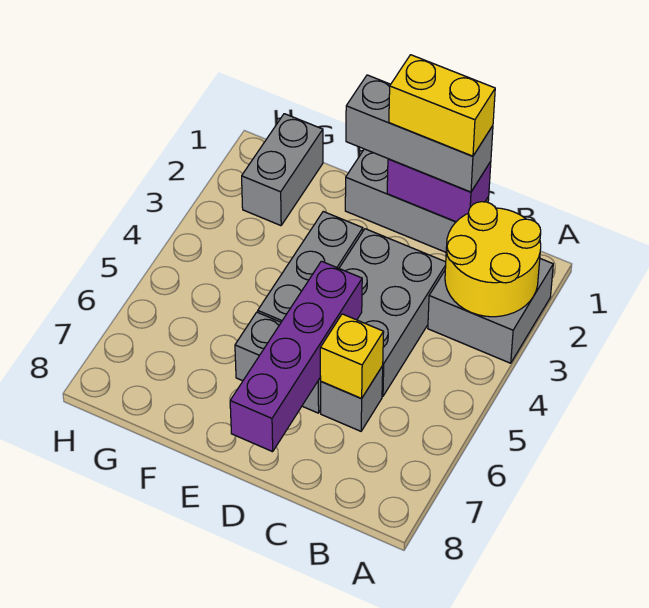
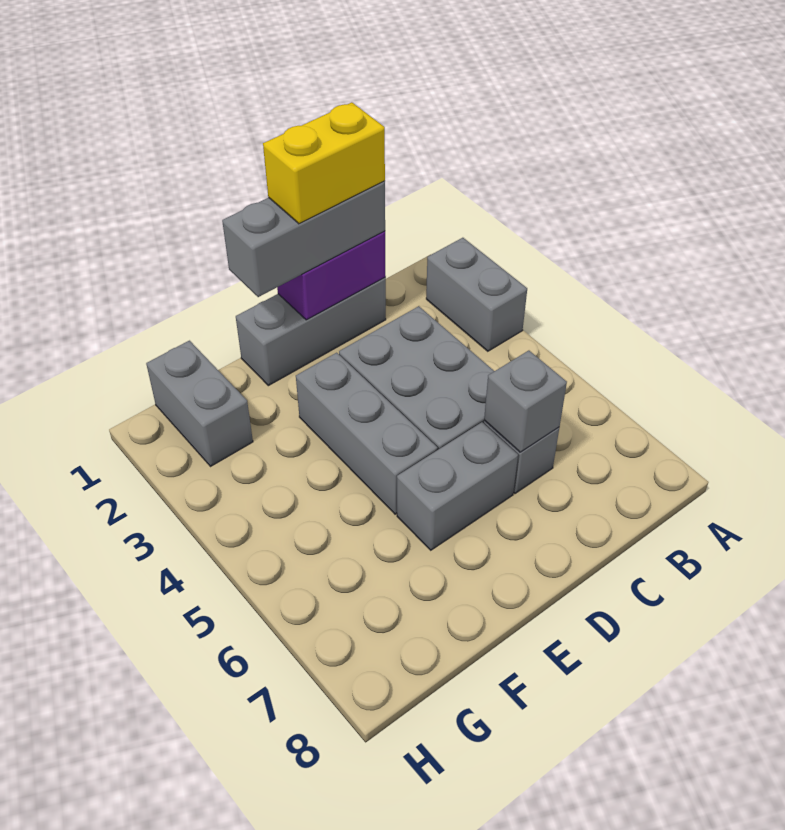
grey 2x2 brick [428,259,553,363] -> grey 1x2 brick [426,238,527,351]
yellow 2x2 round brick [445,202,541,317] -> none
yellow 1x1 brick [320,314,384,399] -> grey 1x1 brick [484,351,567,452]
purple 1x4 brick [230,261,362,452] -> none

